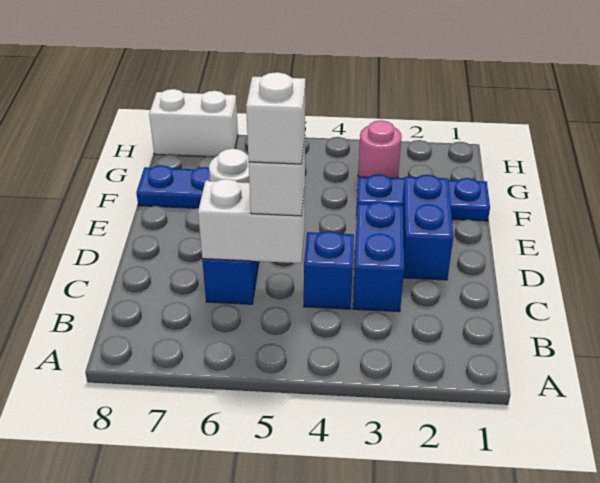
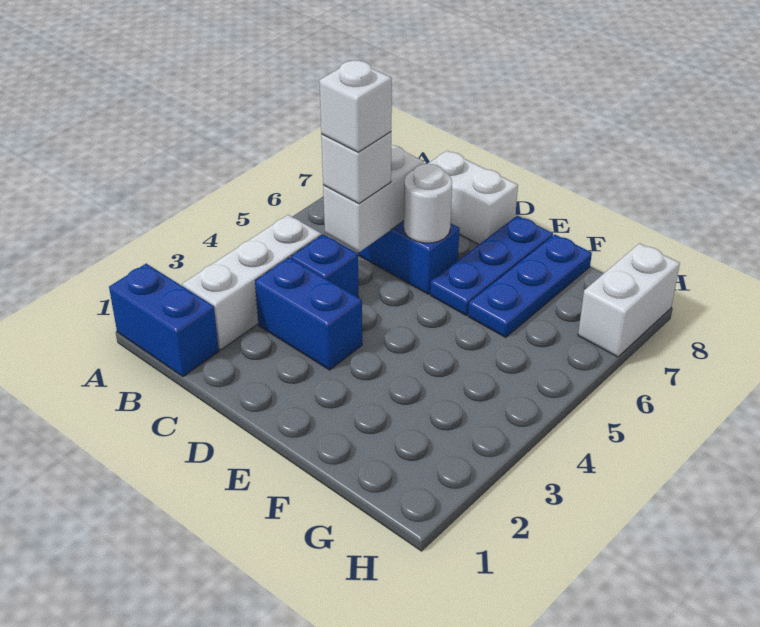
none -> white 1x3 brick [182,215,322,350]
none -> white 1x2 brick [428,151,518,244]
blue 1x2 brick [402,175,453,280] -> blue 1x2 brick moved to [109,264,219,376]
blue 1x3 plate [357,174,490,221] -> blue 1x3 plate moved to [430,216,553,315]
pink 1x1 round brick [358,120,402,178] -> none

